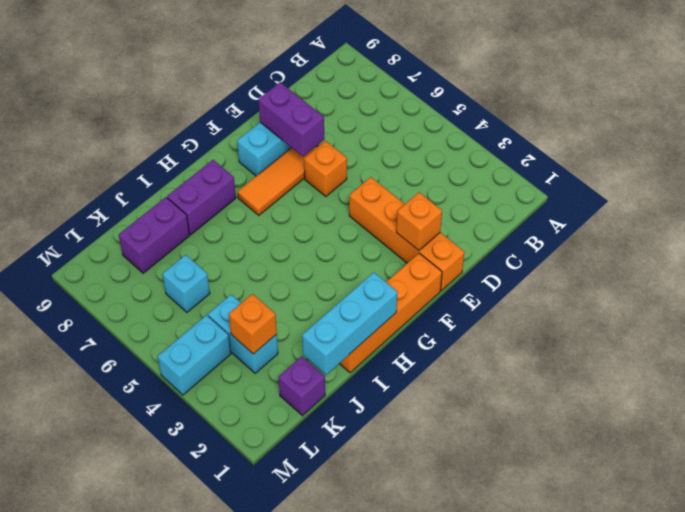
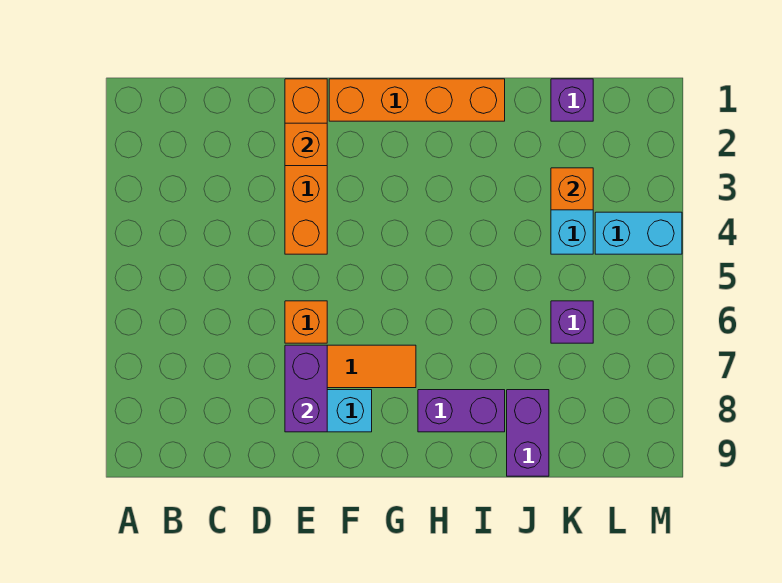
cyan 1x3 brick [302,272,398,375] -> none
purple 1x2 brick [119,197,190,273] -> purple 1x2 brick turned to [507,390,549,476]
cyan 1x1 brick [163,255,210,312] -> purple 1x1 brick [551,301,593,343]

